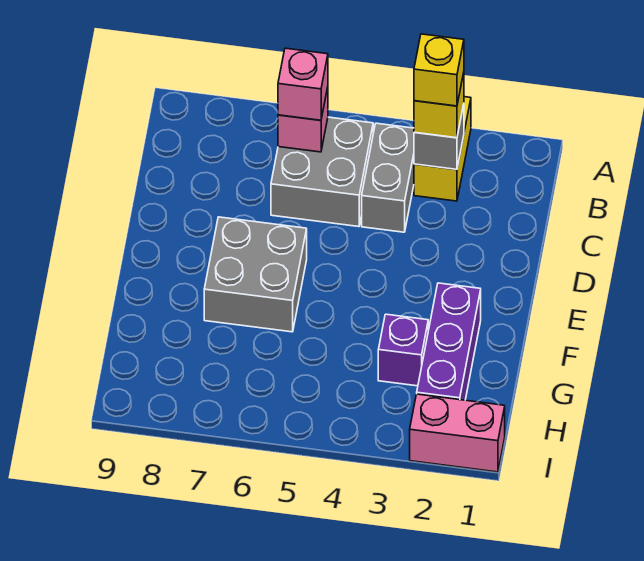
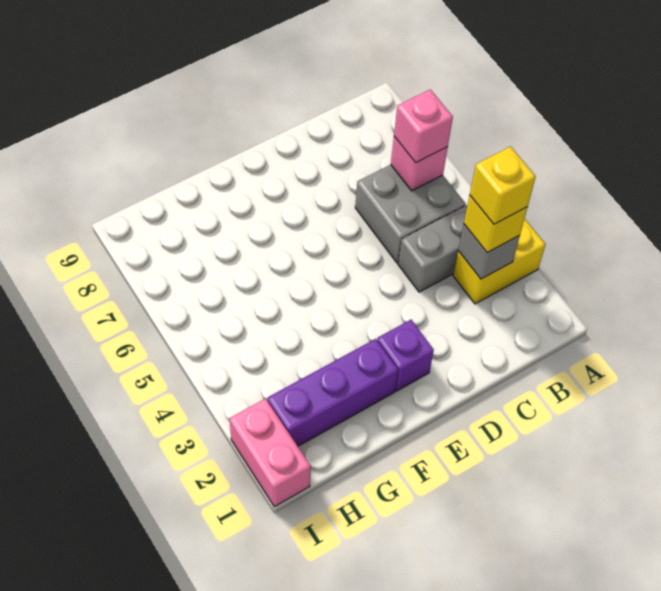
grey 2x2 brick [204,217,307,332] -> none
purple 1x1 brick [378,314,428,386] -> purple 1x1 brick moved to [377,320,434,391]

